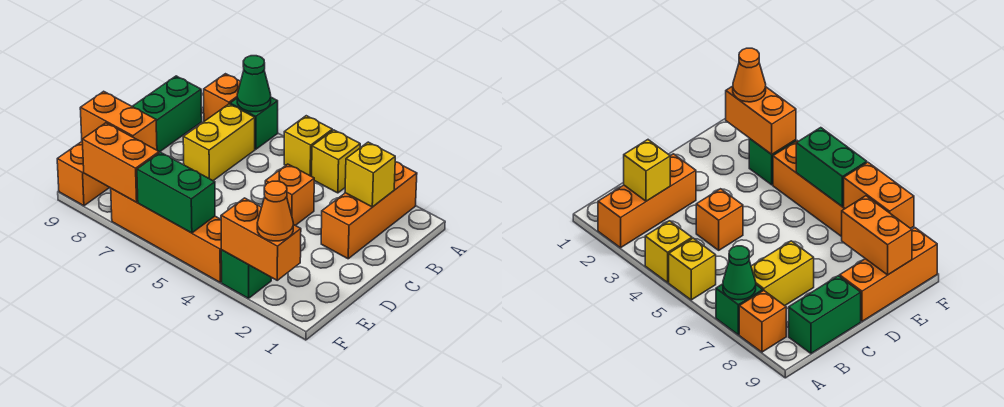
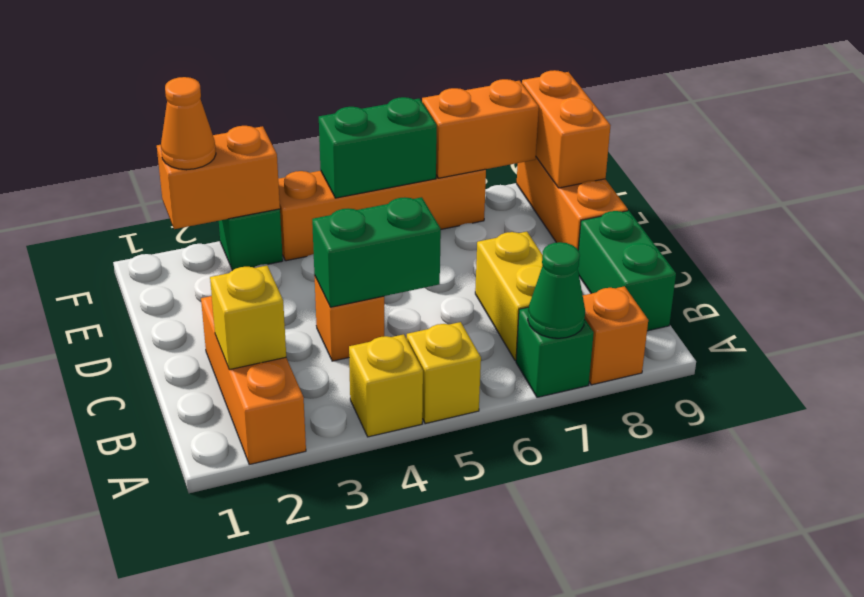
none -> green 1x2 brick [312,197,441,307]
orange 1x2 brick [80,91,157,150] -> orange 1x2 brick turned to [522,70,611,188]

